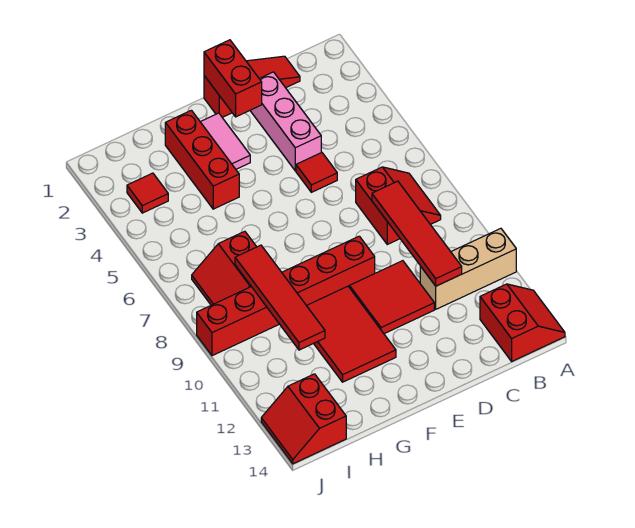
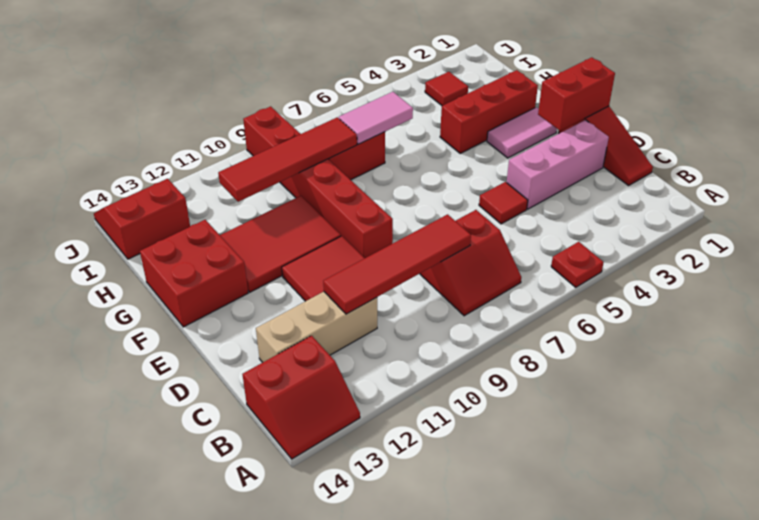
none -> red 1x1 plate [551,242,604,287]
tan 1x3 brick [420,228,516,309] -> tan 1x3 brick turned to [256,292,377,363]
none -> red 2x2 brick [140,220,248,327]
none -> pink 1x2 tile [339,92,413,144]

